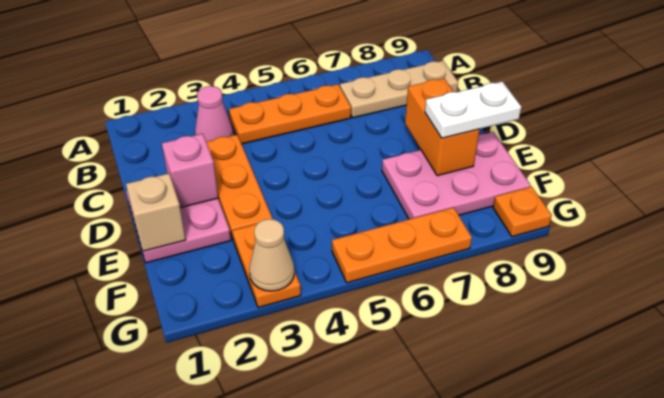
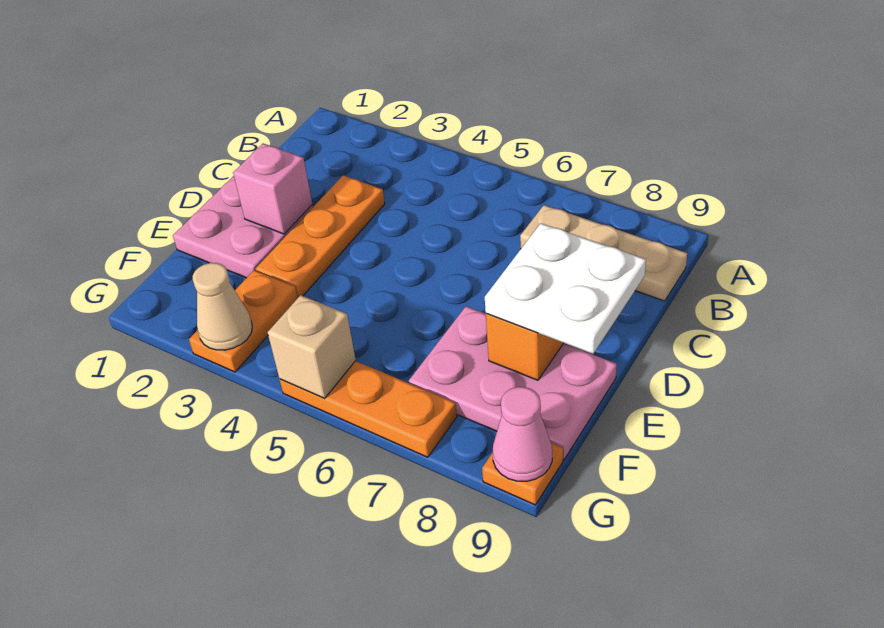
pink 1x1 cone [195,86,234,142] -> pink 1x1 cone moved to [493,387,552,481]
orange 1x3 plate [229,84,351,144] -> none
tan 1x1 brick [126,174,186,251] -> tan 1x1 brick moved to [268,295,356,398]
white 1x2 plate [425,82,521,138] -> white 2x2 plate [485,223,646,354]

